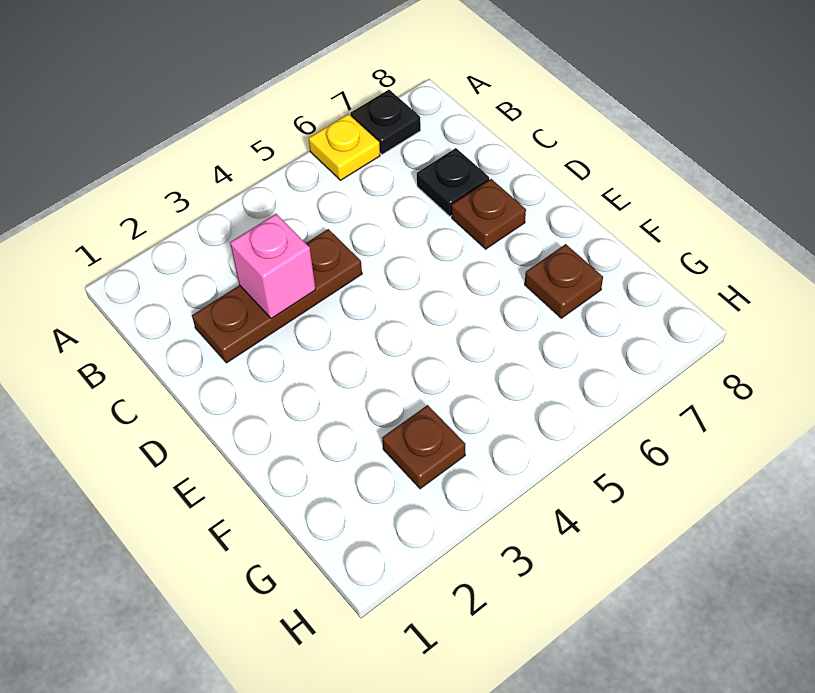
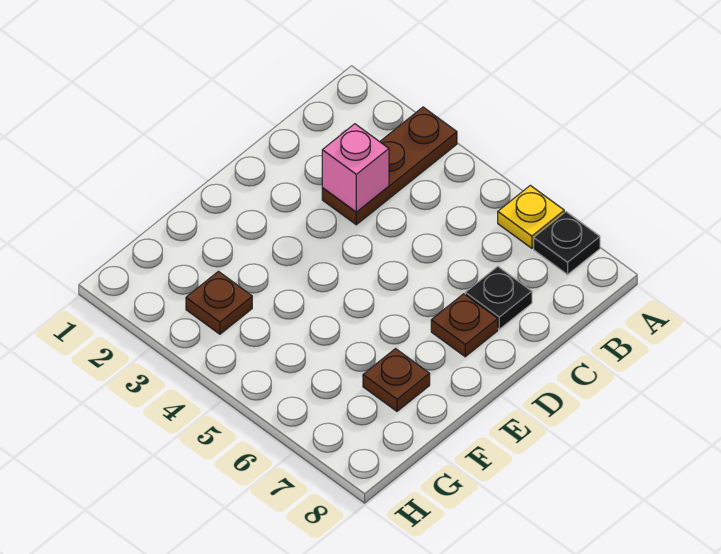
brown 1x3 plate [192,229,362,363] -> brown 1x3 plate turned to [322,107,457,225]

